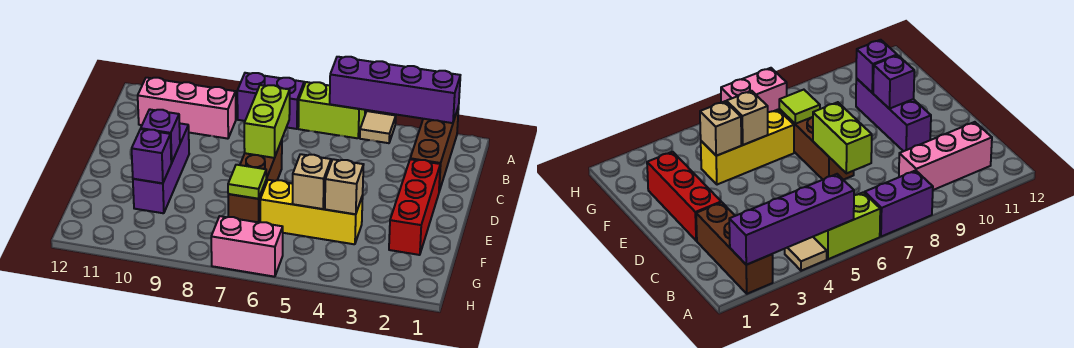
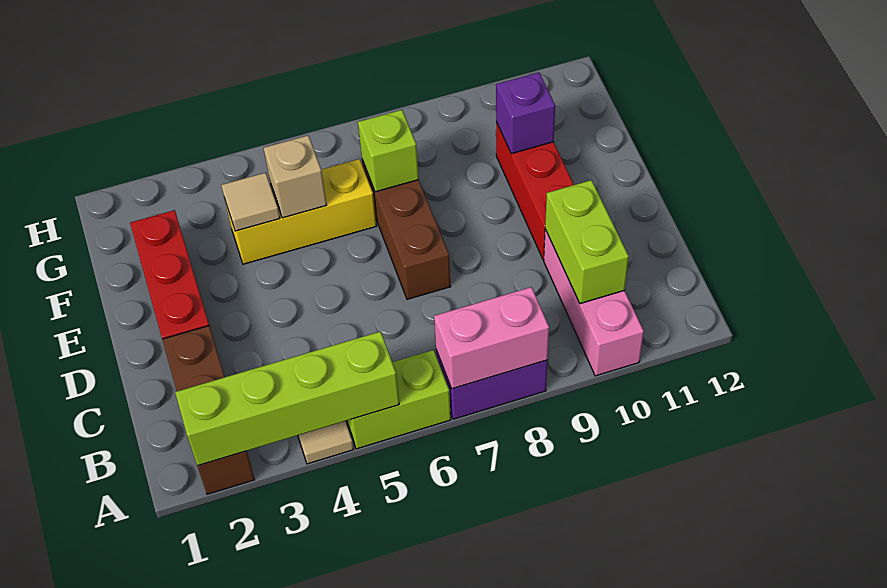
purple 1x4 brick [330,57,460,123] -> lime 1x4 brick [175,331,399,466]
pink 1x3 brick [138,78,236,139] -> pink 1x3 brick turned to [544,229,644,376]
lime 1x2 brick [244,85,290,158] -> lime 1x2 brick moved to [545,180,629,304]
purple 1x3 brick [133,123,189,213] -> red 1x3 brick [496,122,574,260]
purple 1x1 brick [141,109,180,163] -> none
tan 1x1 brick [325,159,364,214] -> tan 1x1 tile [221,173,280,231]
lime 1x1 tile [228,165,266,199] -> lime 1x1 brick [358,110,419,192]
pink 1x2 brick [211,216,283,277] -> pink 1x2 brick moved to [434,287,549,389]

